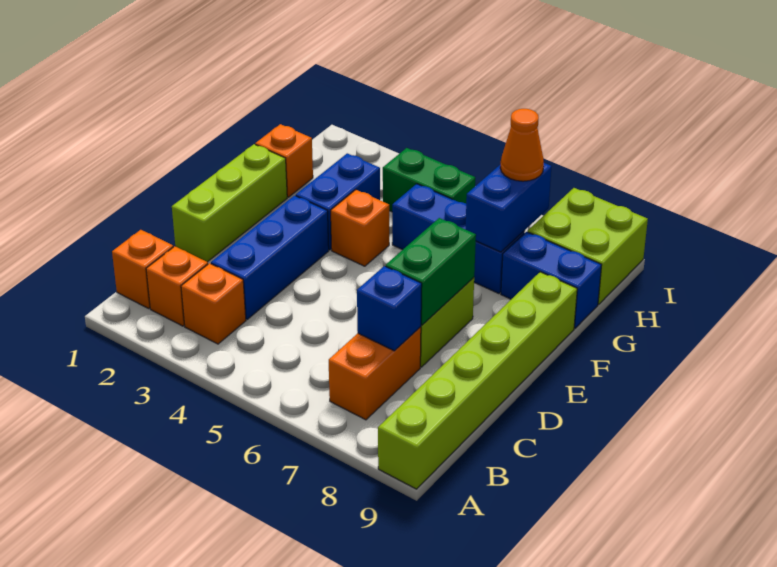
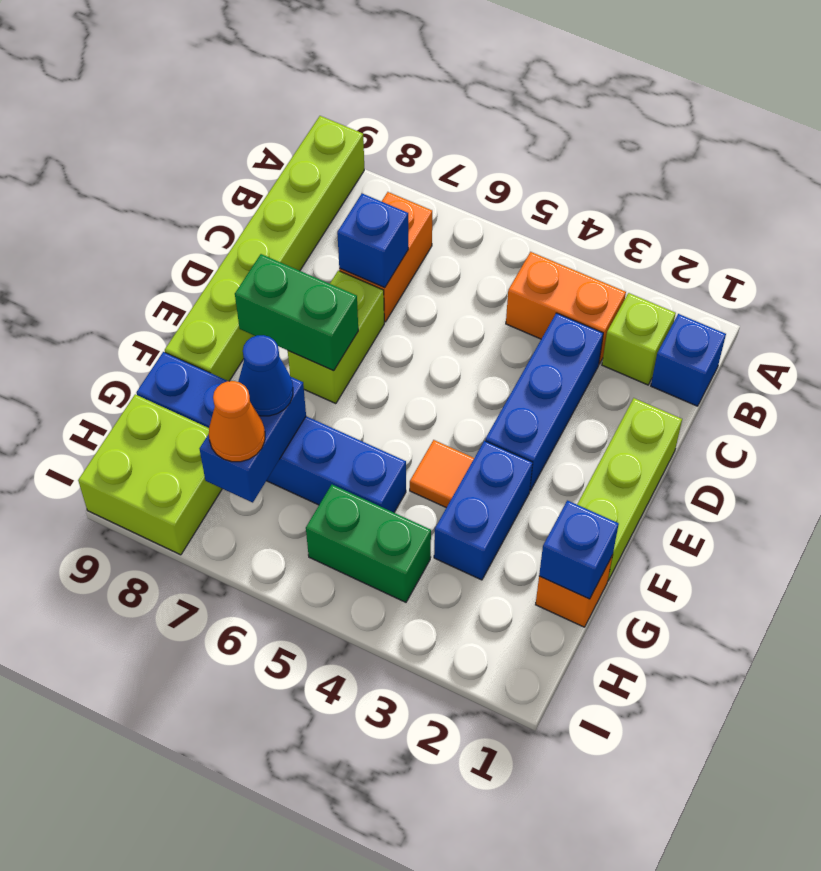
orange 1x1 brick [112,230,173,308] -> blue 1x1 brick [651,314,726,406]
orange 1x1 brick [146,246,208,326] -> lime 1x1 brick [602,293,676,385]
orange 1x1 brick [181,263,246,344] -> orange 1x2 brick [506,252,626,364]
green 1x2 brick [386,218,476,325] -> green 1x2 brick turned to [235,254,358,371]
orange 1x1 brick [331,190,389,266] -> orange 1x1 tile [410,440,474,508]
none -> blue 1x1 brick [539,500,619,599]
none -> blue 1x1 cone [238,335,293,416]

